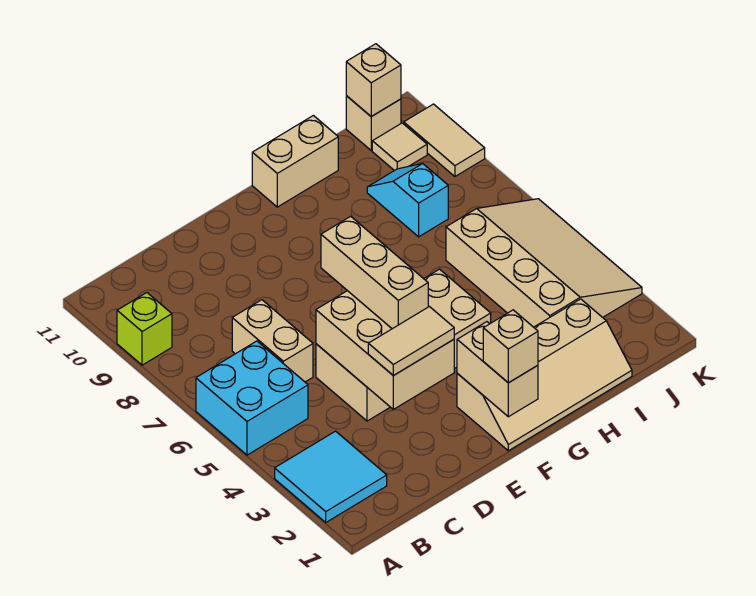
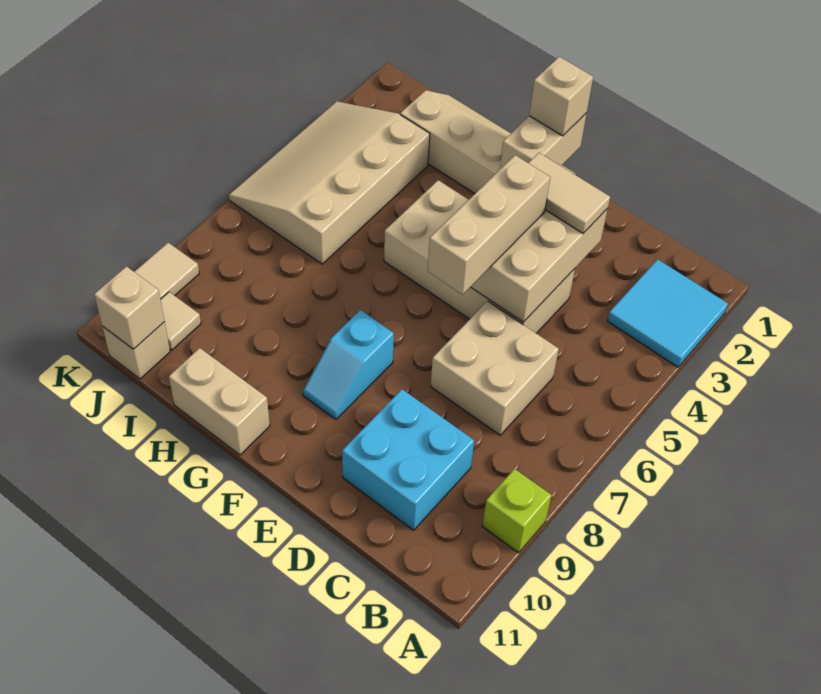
cyan 2x2 brick [196,341,308,455] -> cyan 2x2 brick moved to [342,389,474,530]
tan 1x2 brick [232,300,313,382] -> tan 2x2 brick [431,301,559,435]
cyan 1x2 slope [367,163,448,237] -> cyan 1x2 slope moved to [303,310,394,419]

